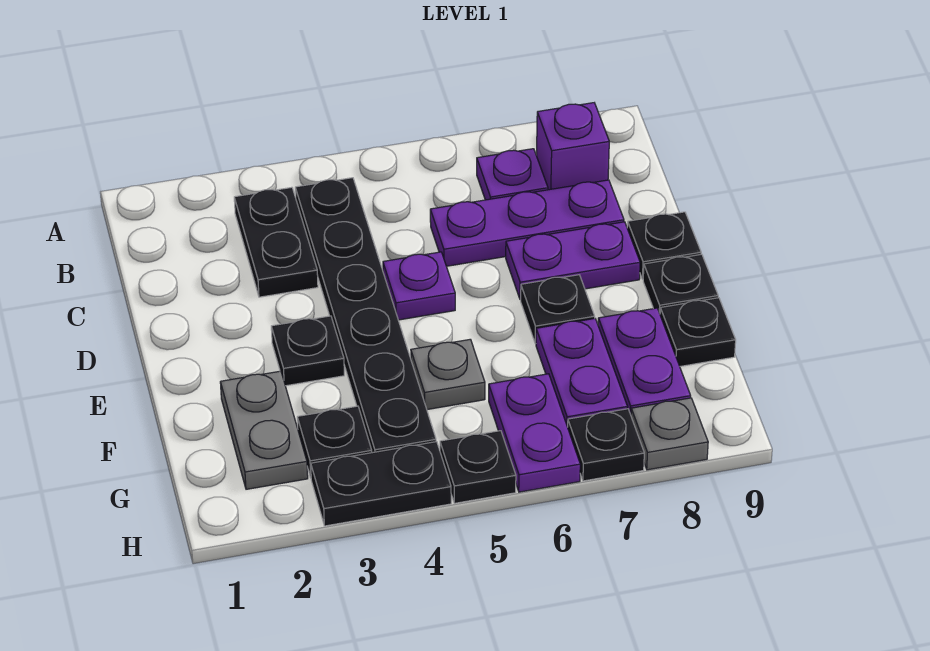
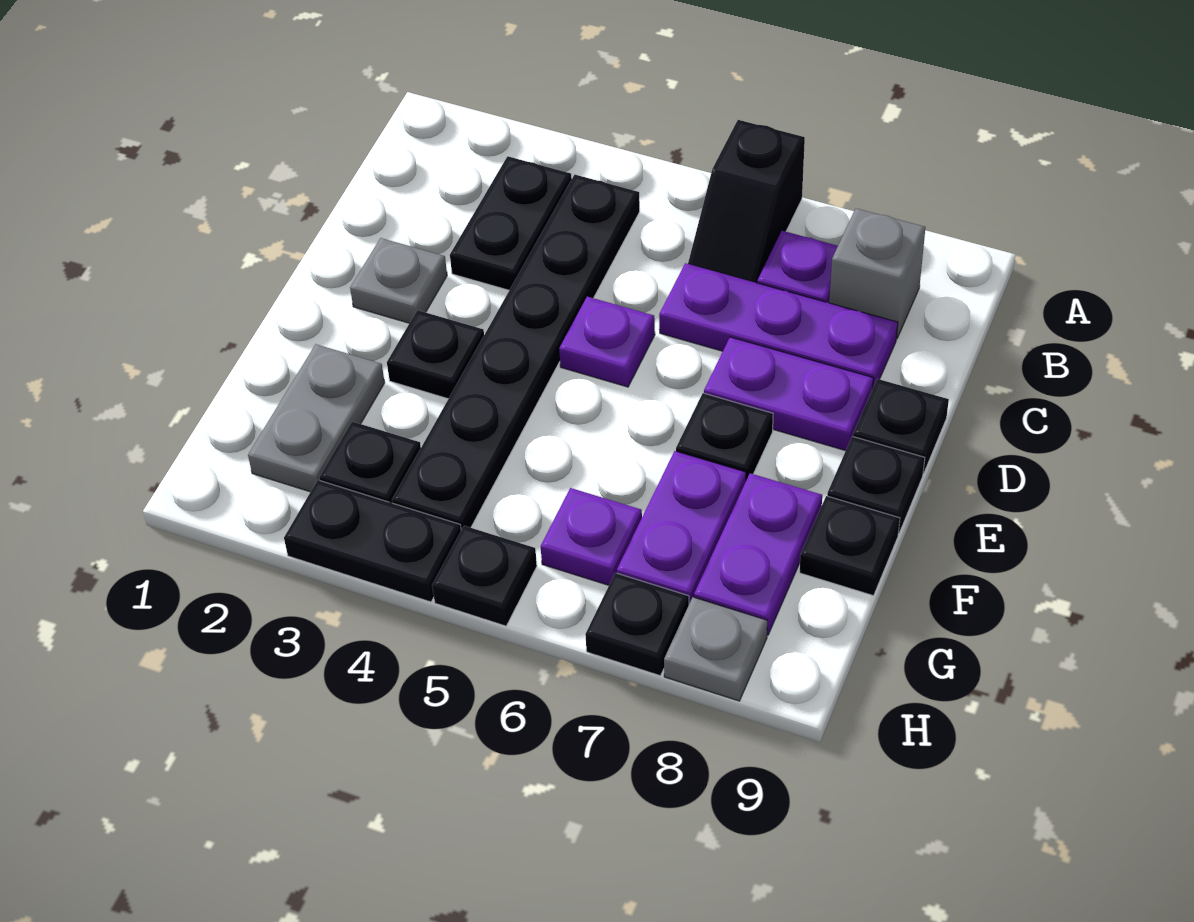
none -> black 1x2 slope [688,120,805,283]
purple 1x1 brick [537,103,609,190] -> grey 1x1 brick [829,208,925,339]
grey 1x1 plate [411,339,485,410] -> grey 1x1 plate moved to [350,238,447,323]
purple 1x2 plate [489,374,580,492] -> purple 1x1 plate [541,488,642,585]

